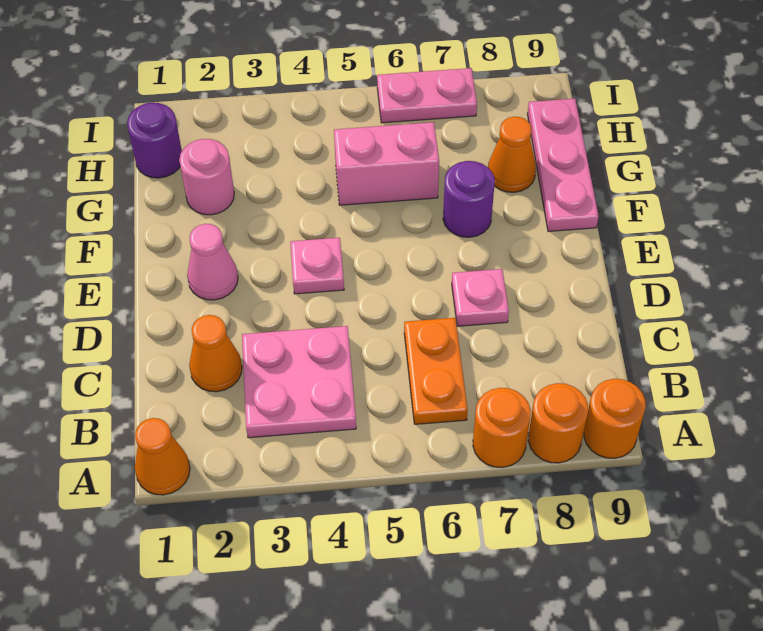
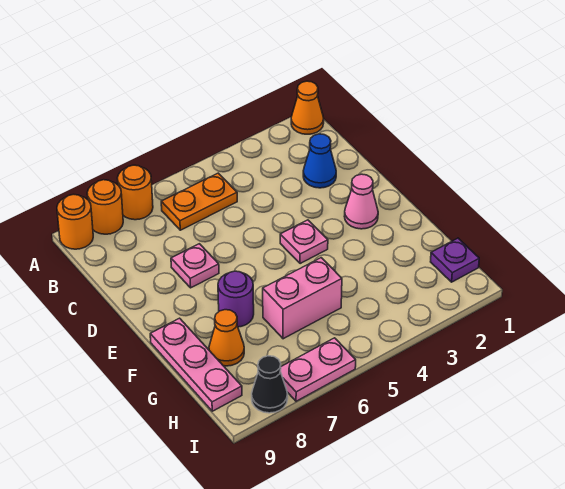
pink 2x2 plate [242,326,356,438] -> none
orange 1x2 plate [404,318,468,424] -> orange 1x2 plate turned to [161,173,237,230]
orange 1x1 cone [189,315,242,392] -> blue 1x1 cone [303,134,336,188]
pink 1x1 round brick [179,139,234,215] -> none
purple 1x1 round brick [127,103,182,178] -> purple 1x1 plate [431,238,479,282]
none -> black 1x1 cone [252,356,288,413]

